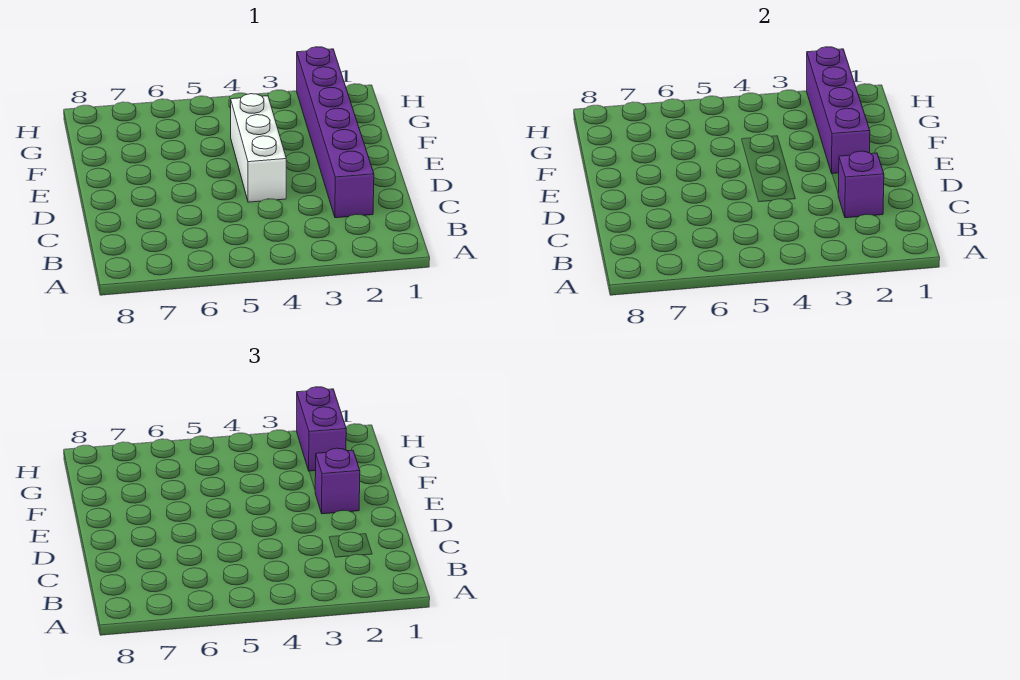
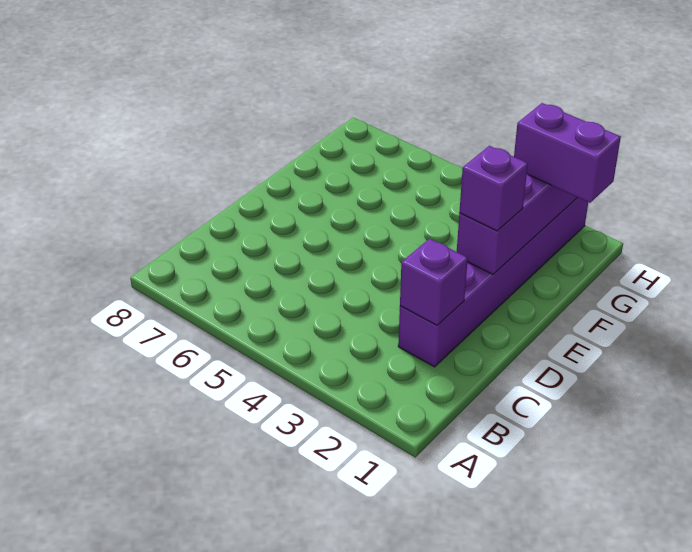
white 1x3 brick [231,94,286,202] -> none
purple 1x2 brick [297,387,346,471] -> purple 1x2 brick turned to [514,103,621,203]

